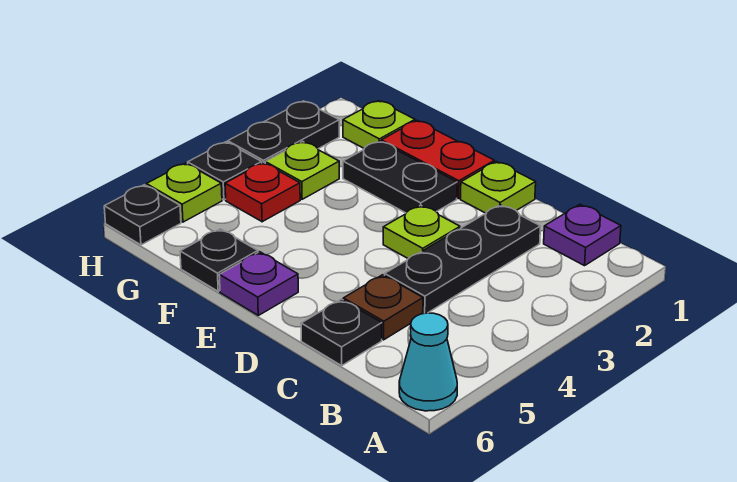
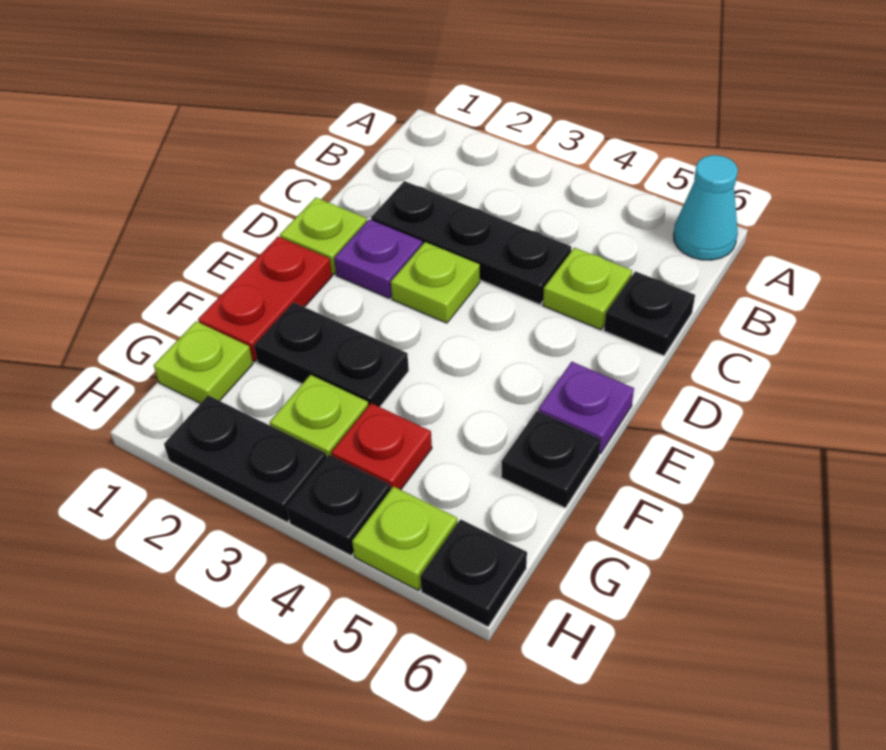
purple 1x1 plate [544,205,621,266] -> purple 1x1 plate moved to [334,219,422,298]
brown 1x1 plate [343,275,423,340] -> lime 1x1 plate [543,248,632,330]
black 1x2 plate [343,141,457,213] -> black 1x2 plate turned to [254,302,409,407]

